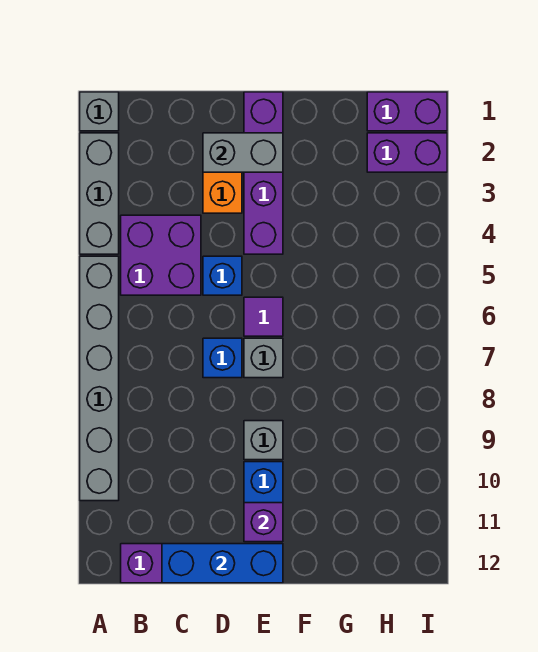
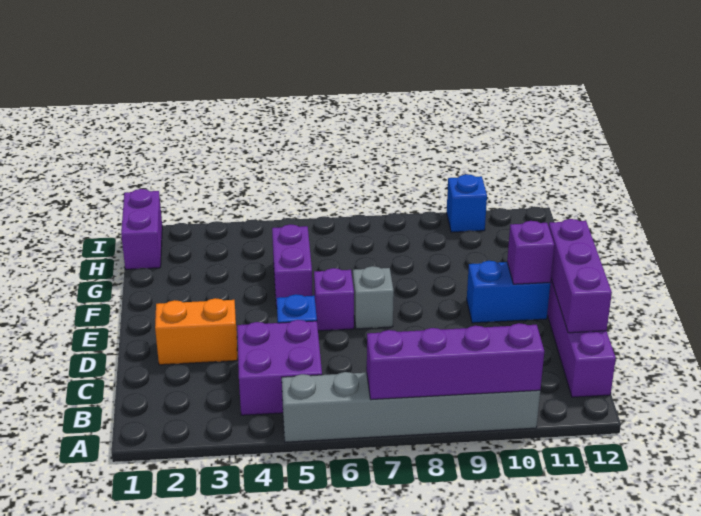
grey 1x1 brick [80,92,119,131] -> none
grey 1x3 brick [80,133,119,254] -> none
blue 1x3 brick [162,544,283,583] -> purple 1x3 brick [549,219,612,333]
grey 1x2 brick [203,133,283,172] -> none
blue 1x1 brick [203,338,242,378] -> blue 1x1 brick moved to [447,174,487,232]
purple 1x4 brick [244,92,283,254] -> purple 1x4 brick moved to [367,323,544,400]
purple 1x1 tile [244,297,283,336] -> purple 1x1 brick [314,268,354,331]
grey 1x1 brick [244,421,283,460] -> none
purple 1x2 brick [367,133,447,172] -> purple 1x2 brick moved to [272,224,313,308]

